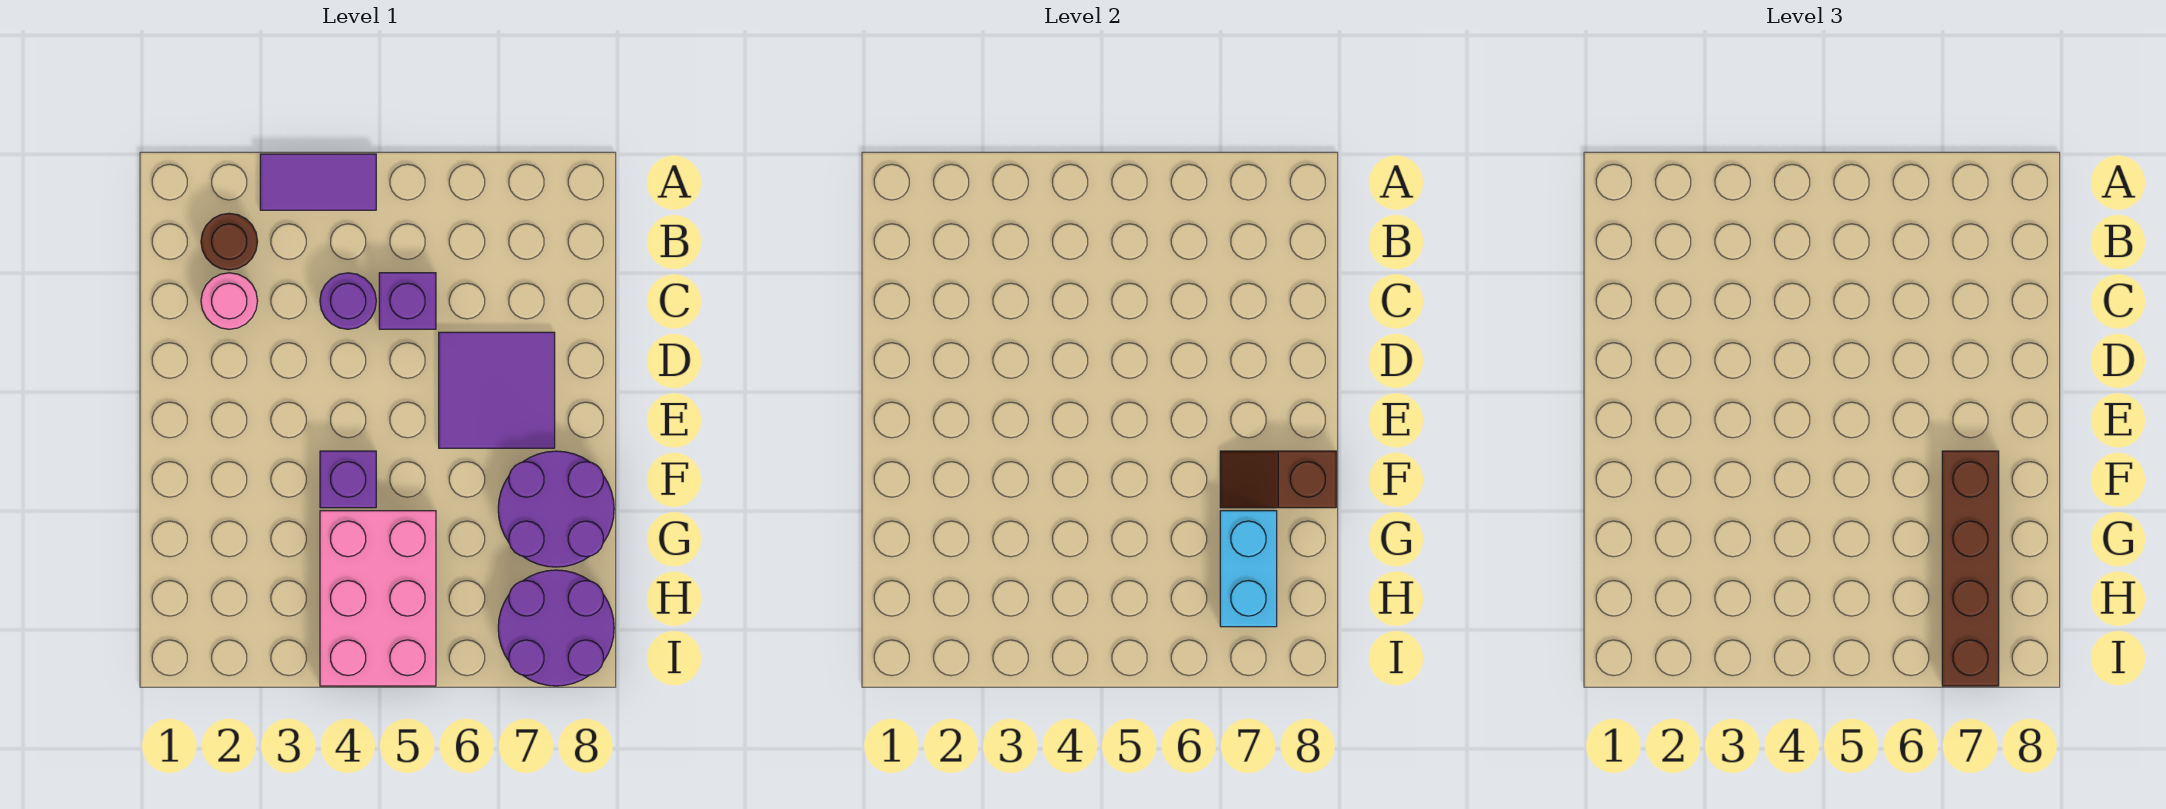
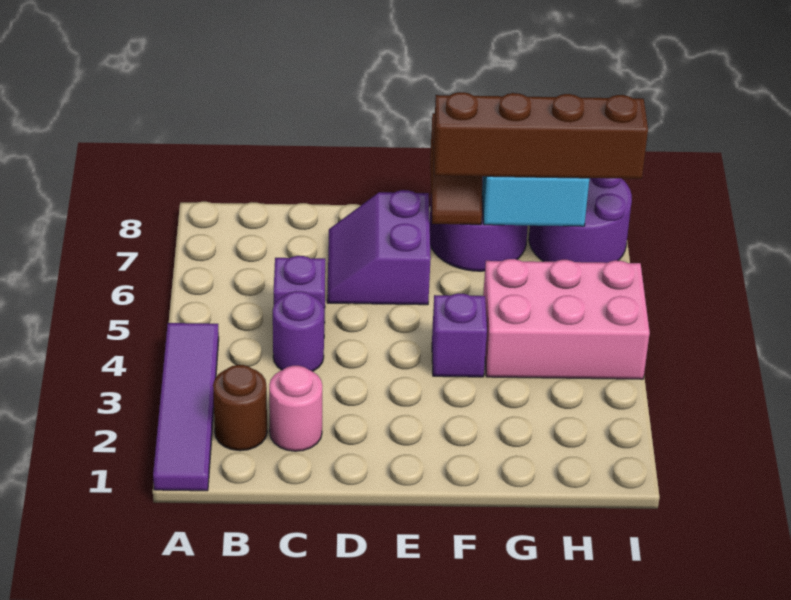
purple 1x2 tile [260,154,376,210] -> purple 1x4 tile [153,323,219,491]
purple 2x2 tile [439,332,555,448] -> purple 2x2 slope [327,190,431,305]

